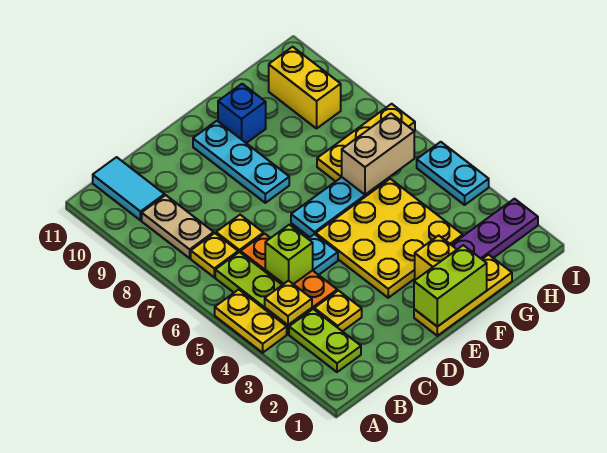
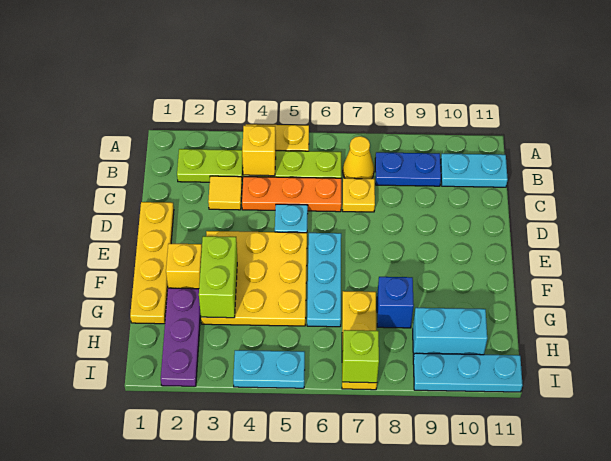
yellow 1x1 plate [265,281,312,325] -> yellow 1x1 brick [242,126,276,176]
yellow 1x1 plate [191,233,238,277] -> yellow 1x1 cone [343,136,374,179]
tan 1x2 plate [142,195,214,258] -> blue 1x2 plate [375,152,441,186]
cyan 1x2 tile [93,157,165,220] -> cyan 1x2 plate [441,153,508,187]
yellow 1x1 plate [314,291,362,331] -> yellow 1x1 tile [208,176,242,210]
lime 1x1 brick [265,225,313,284] -> lime 1x1 brick moved to [342,330,379,383]
yellow 1x3 plate [414,255,512,336] -> yellow 1x4 plate [130,202,174,324]
lime 1x2 brick [414,245,487,327] -> lime 1x2 brick moved to [199,236,237,318]
cyan 1x3 plate [193,121,289,203] -> cyan 1x3 plate moved to [413,353,523,392]
blue 1x1 brick [218,84,266,143] -> blue 1x1 brick moved to [377,277,414,328]
tan 1x2 brick [342,114,414,195] -> none
yellow 1x2 brick [269,47,341,128] -> cyan 1x2 brick [413,308,487,357]

